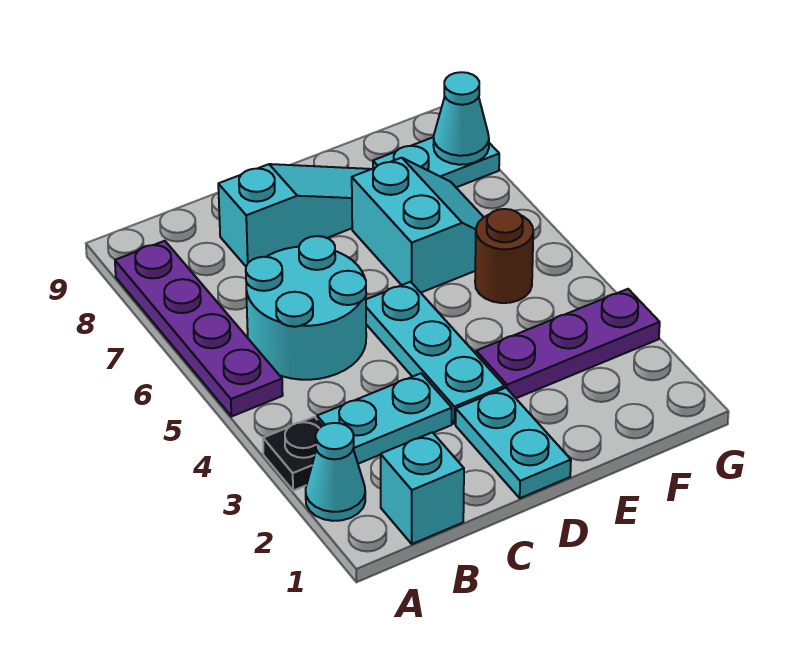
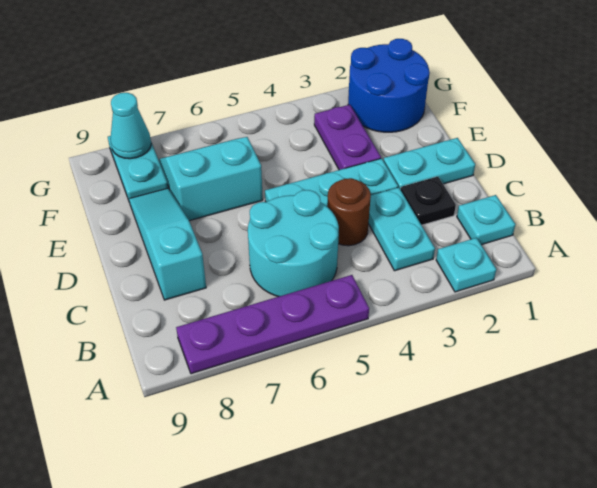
cyan 1x1 cone [306,423,365,521] -> cyan 1x1 plate [436,238,496,292]
black 1x1 plate [263,417,322,491] -> black 1x1 plate moved to [401,177,456,225]
cyan 1x1 brick [381,432,464,544] -> cyan 1x1 plate [457,195,515,245]
purple 1x3 plate [476,289,660,398] -> purple 1x2 plate [314,105,381,170]
none -> blue 2x2 round brick [348,39,430,132]
brown 1x1 round brick [475,209,533,303] -> brown 1x1 round brick moved to [327,178,371,246]

